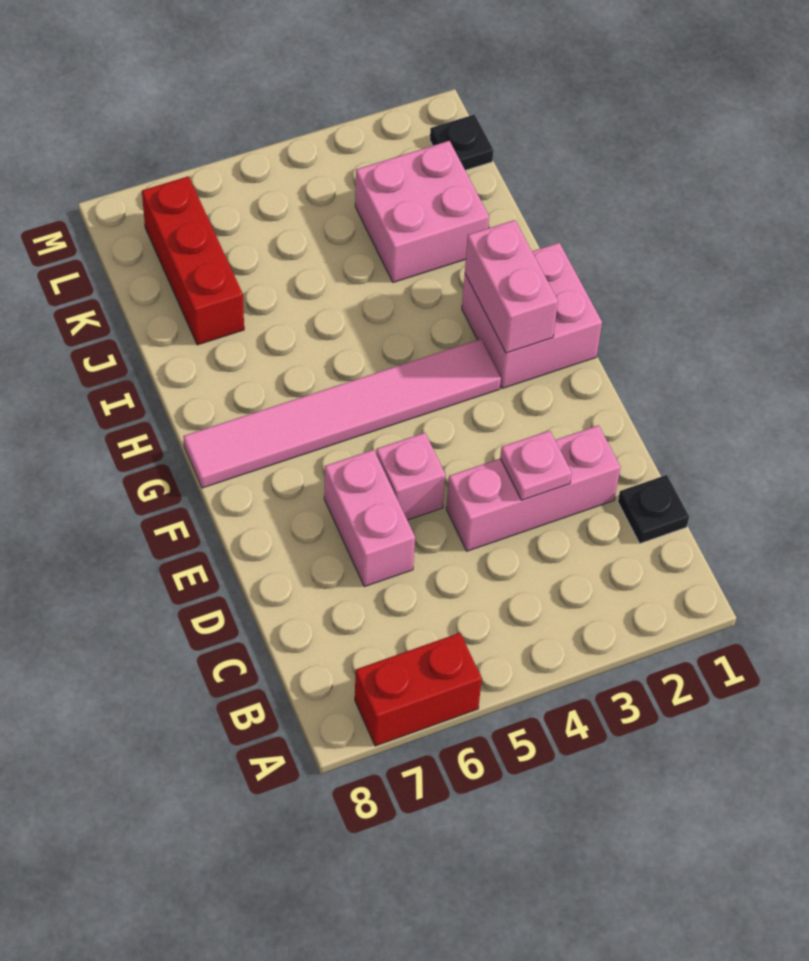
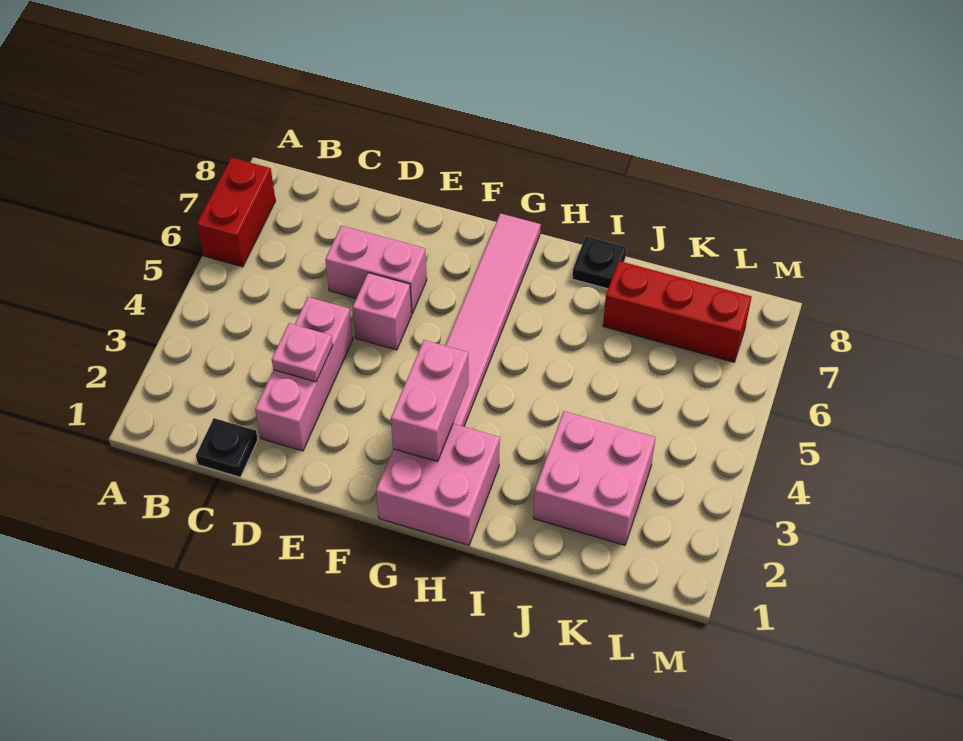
pink 1x2 brick [465,220,558,353] -> pink 1x2 brick turned to [391,340,469,462]
black 1x1 plate [430,115,494,170] -> black 1x1 plate moved to [572,236,627,289]

